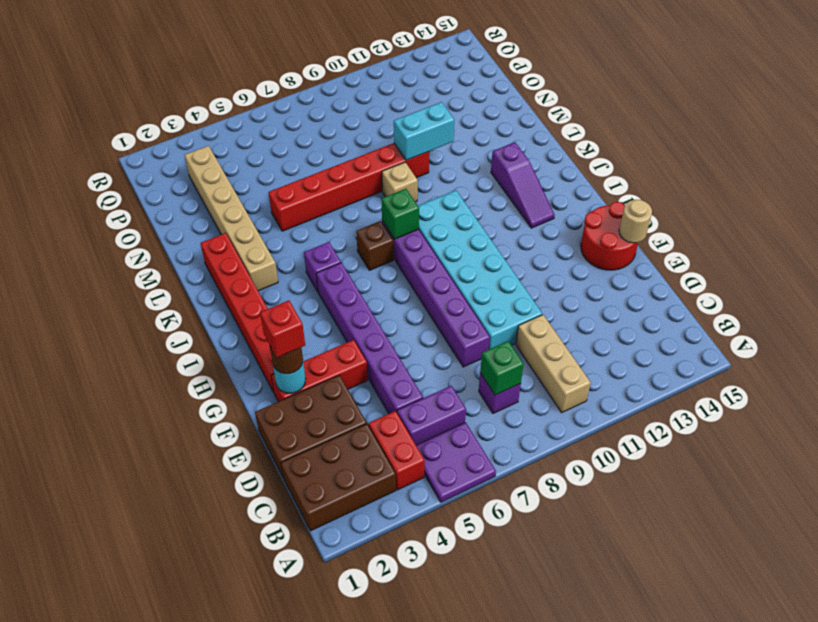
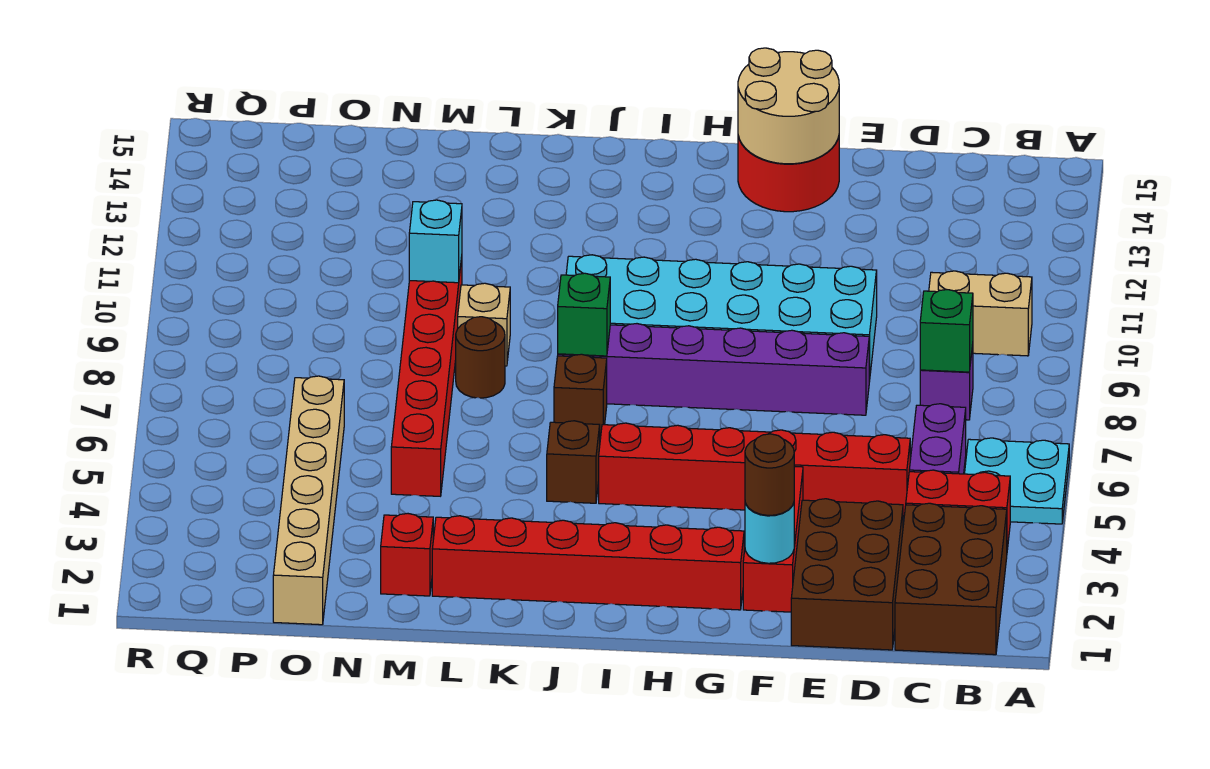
purple 2x2 plate [416,422,496,502] -> cyan 2x2 plate [965,438,1069,524]
tan 1x3 brick [516,315,591,412] -> tan 1x2 brick [929,271,1032,356]
purple 1x6 brick [316,263,423,414] -> red 1x6 brick [599,423,910,517]
red 1x1 brick [260,300,305,357] -> red 1x1 brick moved to [381,514,433,596]
tan 1x1 round brick [619,200,652,243] -> tan 2x2 round brick [738,48,839,164]
purple 1x3 slope [491,142,555,228] -> none
purple 1x1 brick [304,242,341,291] -> brown 1x1 brick [547,421,600,503]
tan 1x6 brick [185,146,278,291] -> tan 1x6 brick turned to [273,376,344,625]
none -> brown 1x1 round brick [456,317,505,398]
cyan 1x2 brick [394,102,454,160] -> cyan 1x1 brick [409,200,462,283]

